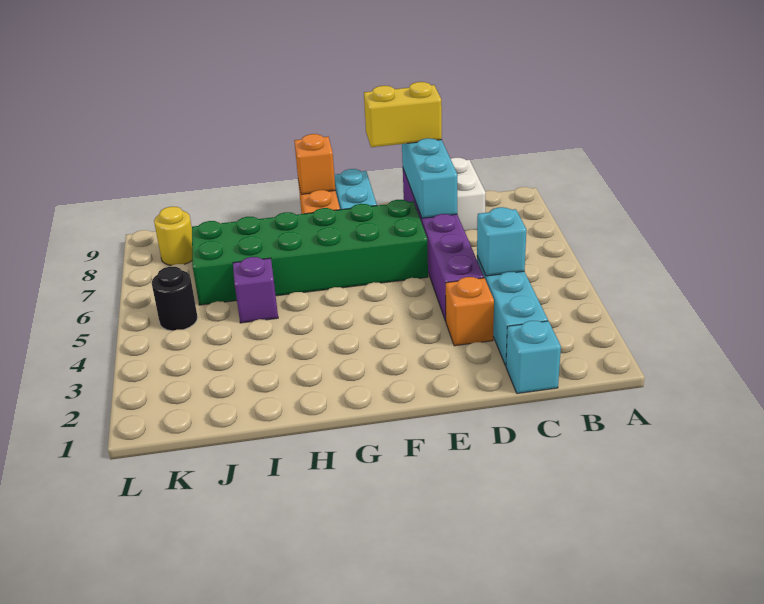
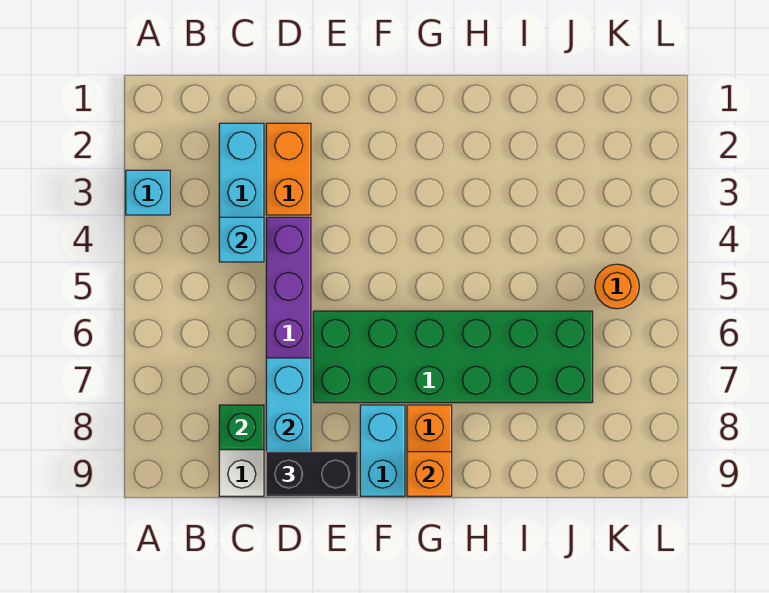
cyan 1x1 brick [506,321,561,394] -> cyan 1x1 brick moved to [126,170,170,215]
none -> green 1x1 brick [219,405,264,450]
orange 1x1 brick [446,277,494,346] -> orange 1x2 brick [266,123,311,215]
yellow 1x2 brick [364,82,442,147] -> black 1x2 brick [266,452,358,496]
purple 1x1 brick [233,257,278,323] -> none
black 1x1 round brick [152,267,198,331] -> orange 1x1 round brick [595,264,639,309]
yellow 1x1 round brick [154,207,192,265] -> none

